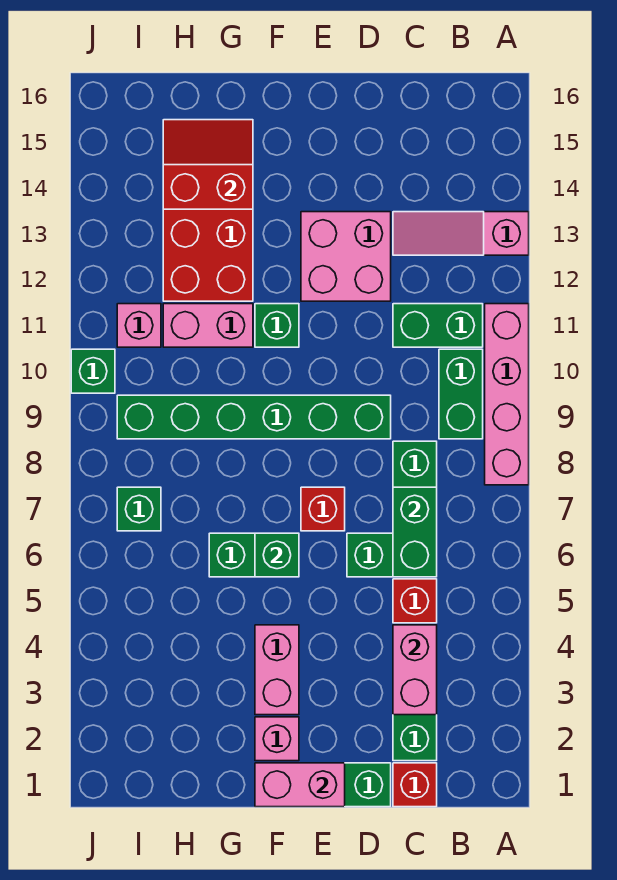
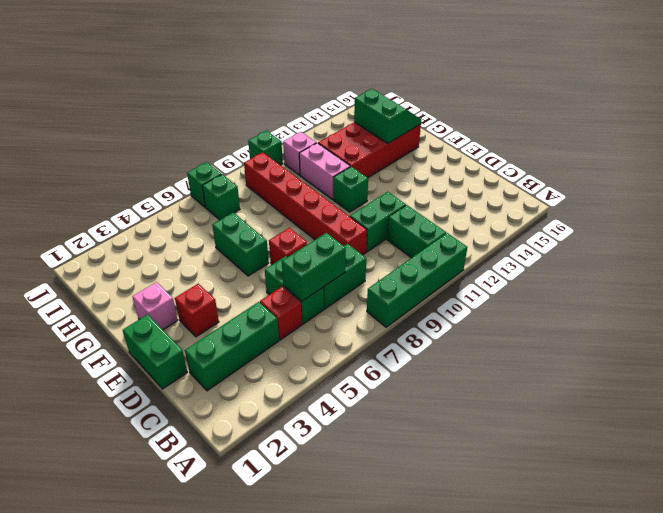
pink 1x4 brick [485,304,529,485] -> green 1x4 brick [367,233,467,327]
pink 1x3 slope [393,212,529,255] -> none
green 1x2 brick [439,349,483,439] -> green 1x2 brick moved to [350,192,406,252]
red 1x1 brick [393,763,437,807] -> red 1x1 brick moved to [175,284,219,337]
pink 1x2 brick [393,625,437,715] -> none
green 1x6 brick [117,395,391,439] -> red 1x6 brick [244,153,367,255]
pink 2x2 brick [301,212,391,301] -> none
pink 1x2 brick [255,763,345,807] -> none
pink 1x2 brick [255,625,299,715] -> none
green 1x1 brick [255,533,299,577] -> green 1x1 brick moved to [187,162,222,207]
red 2x2 slope [163,120,253,209] -> green 2x2 slope [354,89,421,143]

